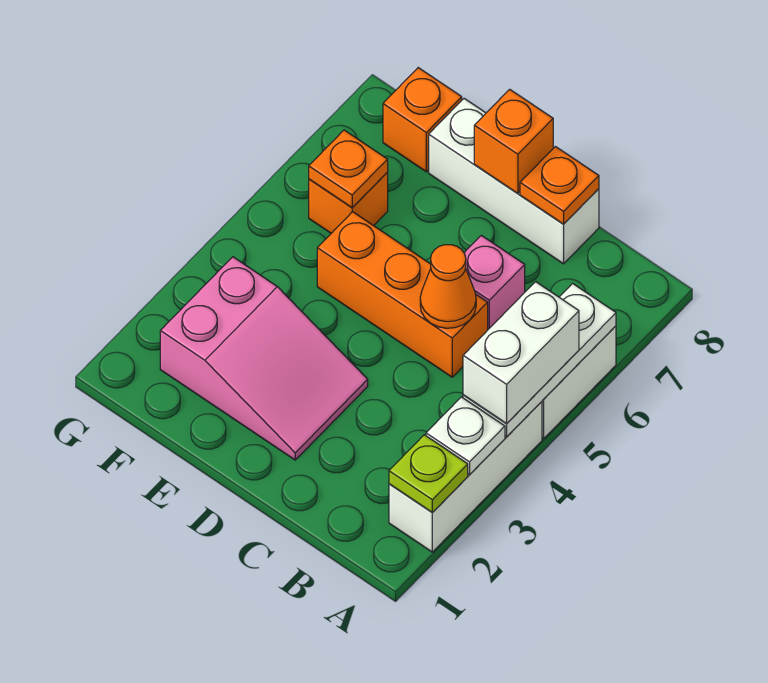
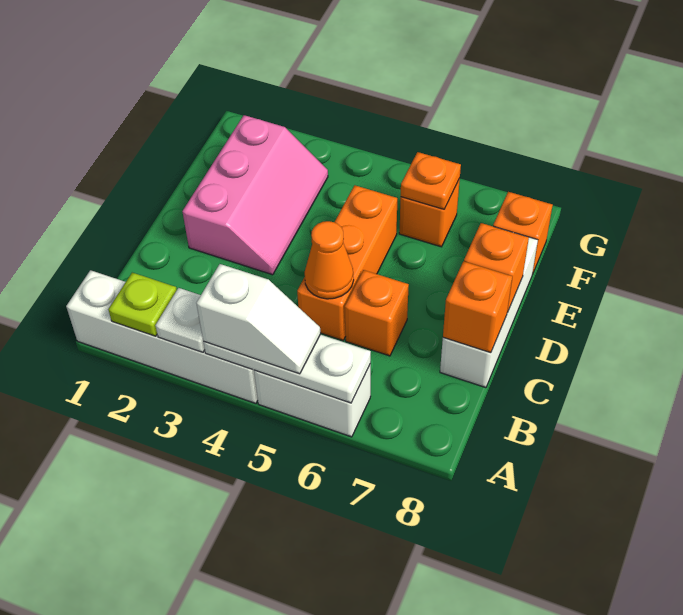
white 1x3 brick [389,402,542,552] -> white 1x4 brick [66,270,258,403]
white 1x2 brick [463,282,579,424] -> white 1x2 slope [196,264,320,374]
pink 1x1 brick [464,235,525,329] -> orange 1x1 brick [345,270,409,356]
orange 1x1 plate [520,147,599,224] -> orange 1x1 brick [443,261,512,353]
pink 2x3 slope [160,257,368,460] -> pink 2x3 slope turned to [182,115,328,275]

